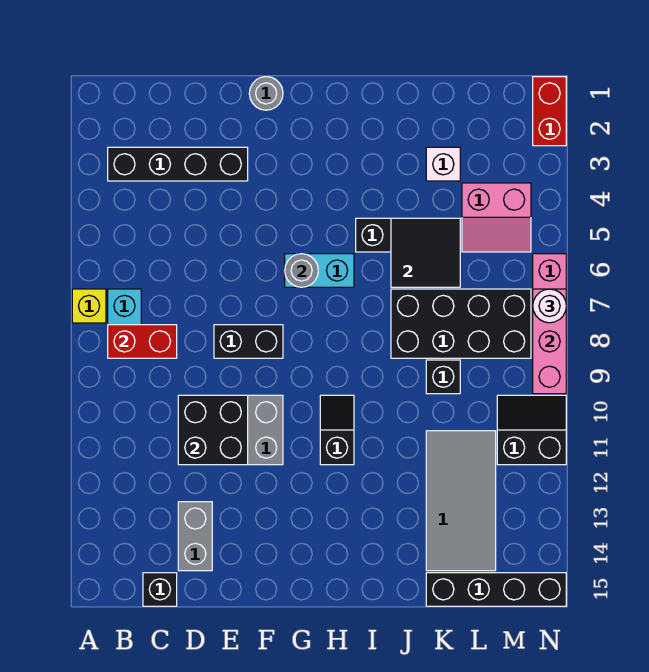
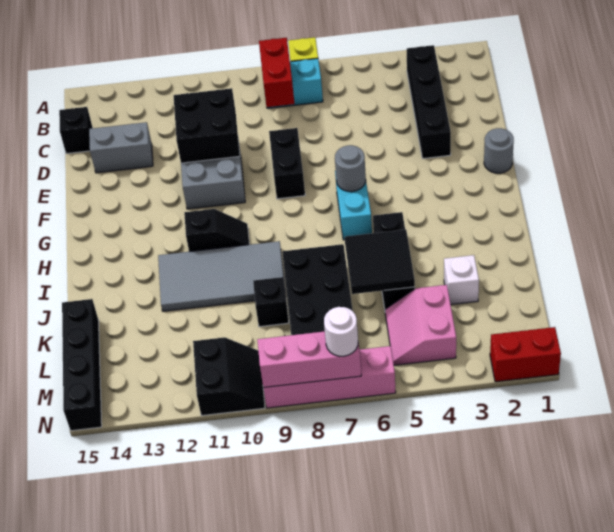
grey 2x4 tile [426,431,496,571] -> grey 2x4 tile moved to [158,241,284,311]

